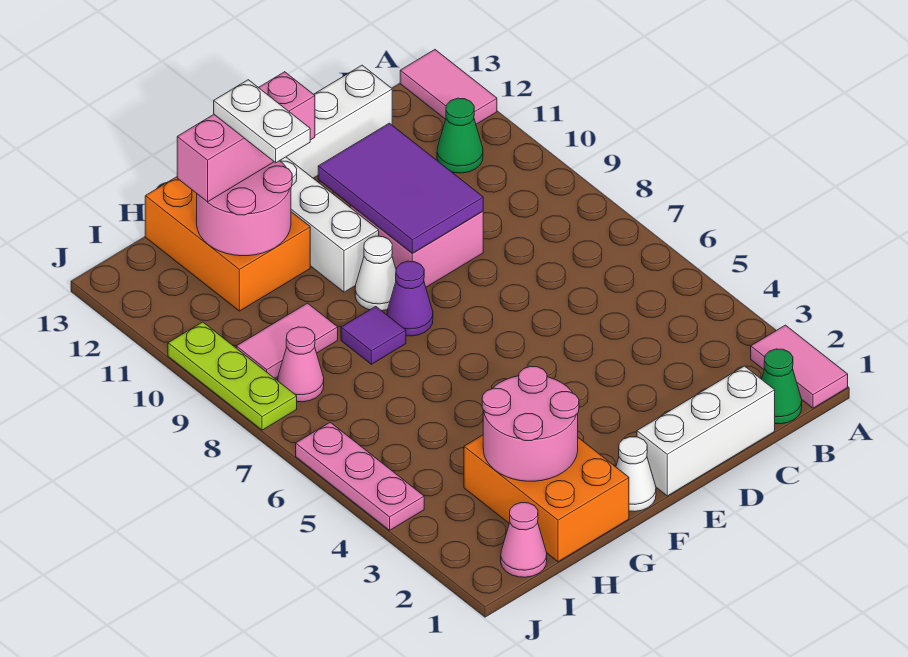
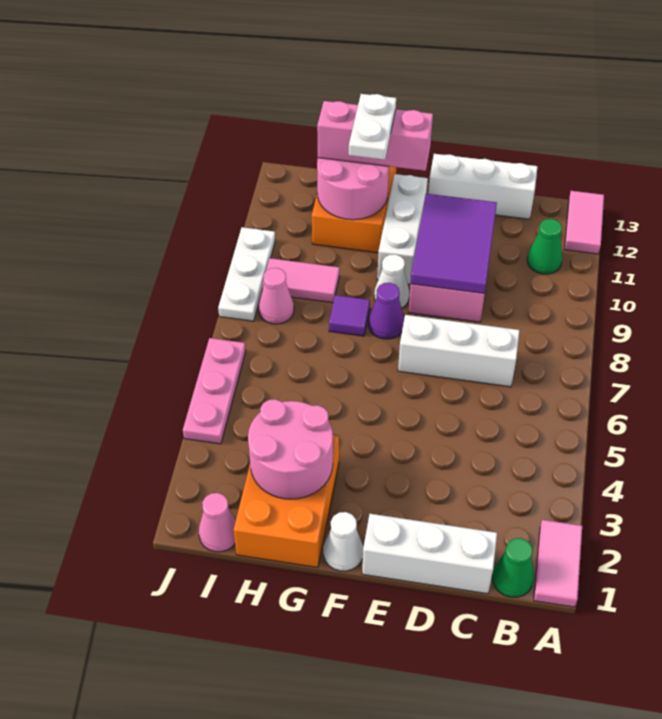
none -> white 1x3 brick [398,315,520,387]
lime 1x3 plate [168,322,297,430] -> white 1x3 plate [218,227,275,321]

